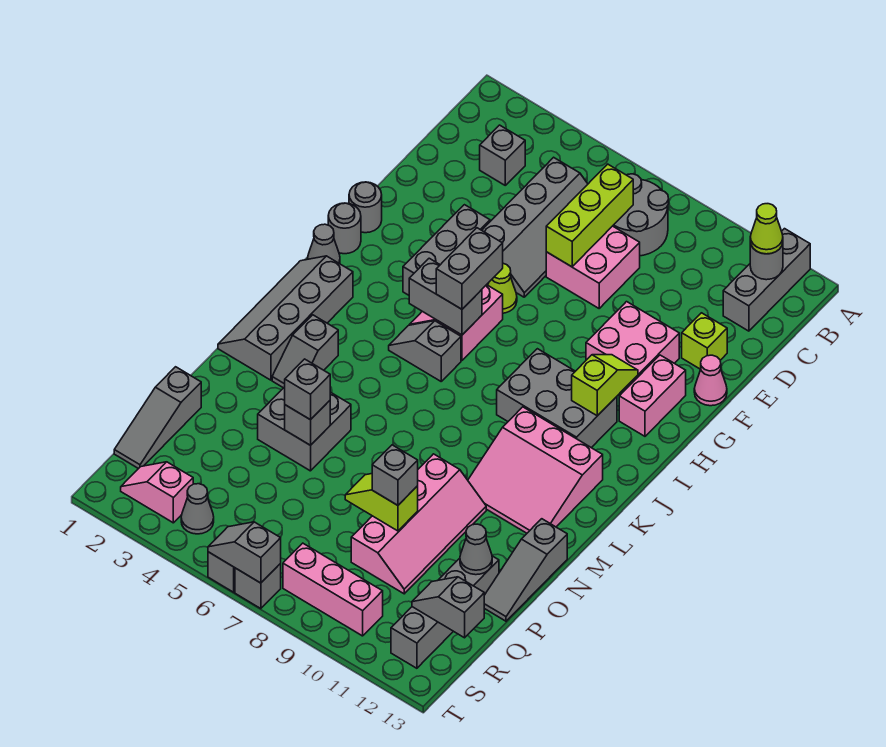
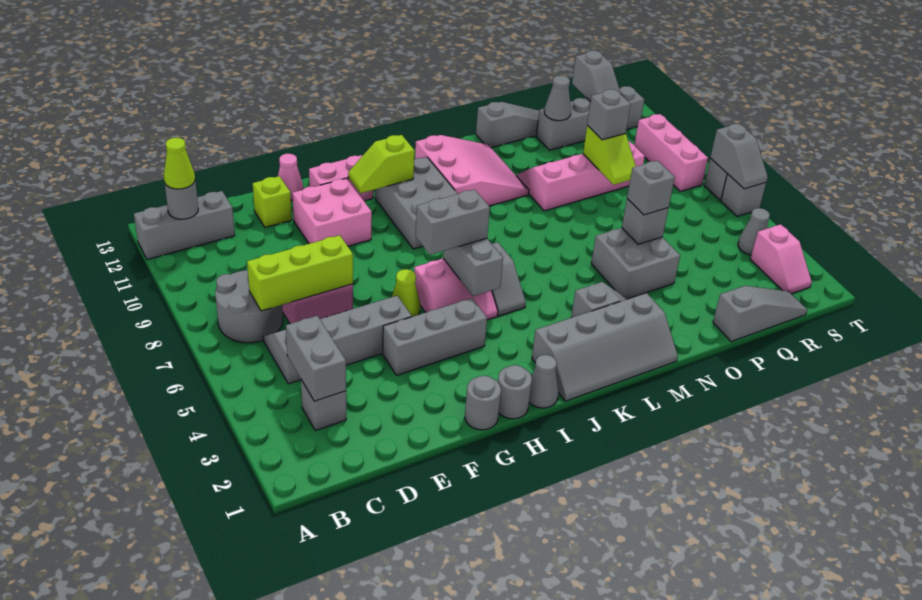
none -> grey 1x2 brick [286,316,346,401]

